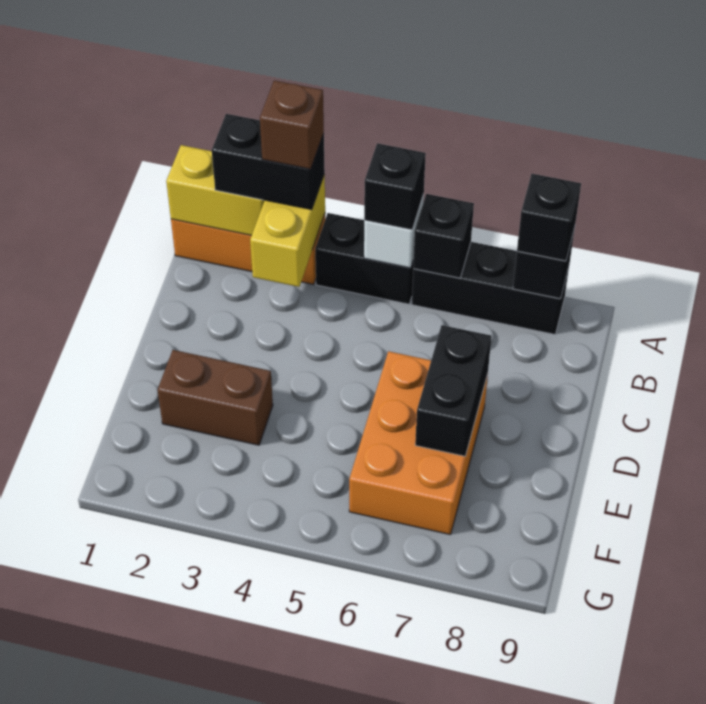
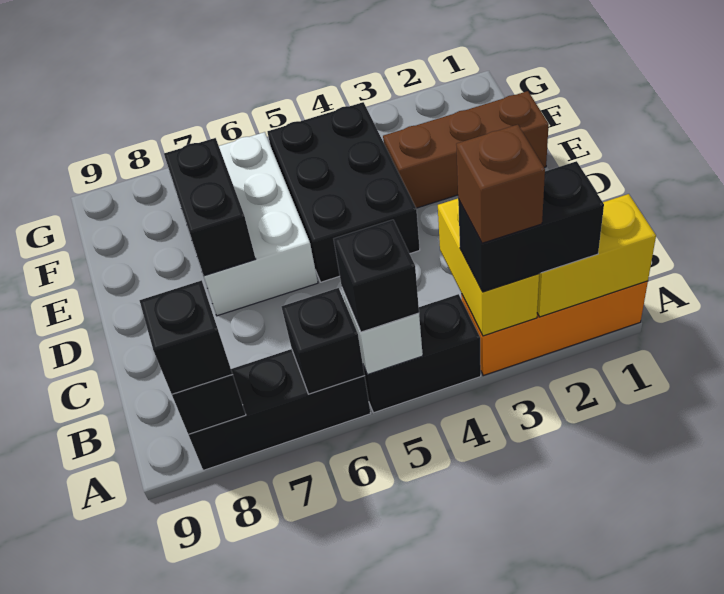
none -> black 2x3 brick [267,102,420,282]
orange 2x3 brick [349,351,488,535] -> white 2x3 brick [204,132,318,316]
brown 1x2 brick [158,350,273,445] -> brown 1x3 brick [383,91,549,208]

